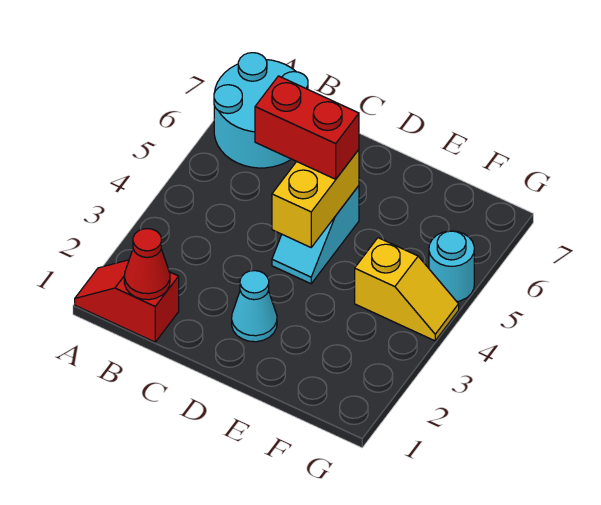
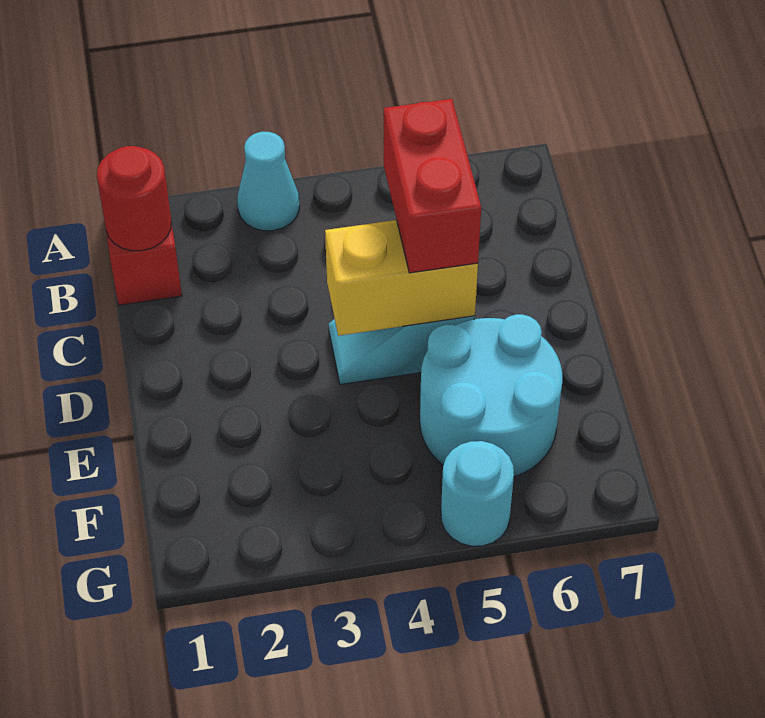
cyan 2x2 round brick [214,53,308,168] -> cyan 2x2 round brick moved to [420,314,562,477]
red 1x1 cone [124,229,170,300] -> red 1x1 round brick [97,146,171,251]
cyan 1x1 cone [232,271,277,342] -> cyan 1x1 cone moved to [237,132,299,231]
yellow 1x2 slope [355,238,459,341] -> none

